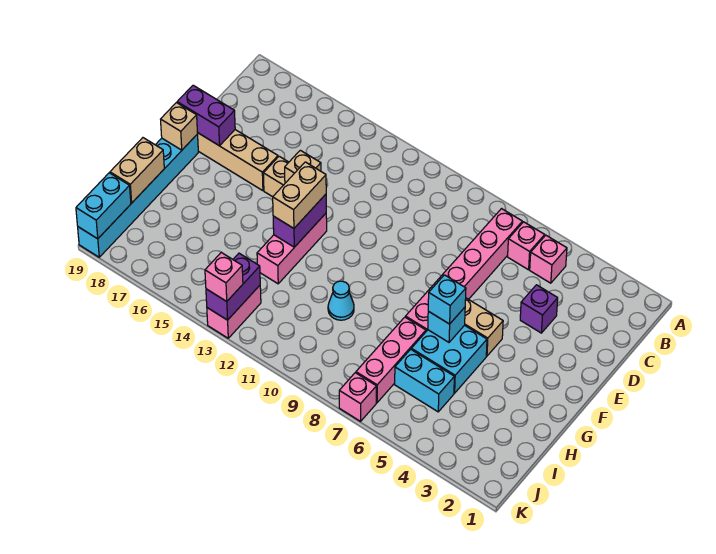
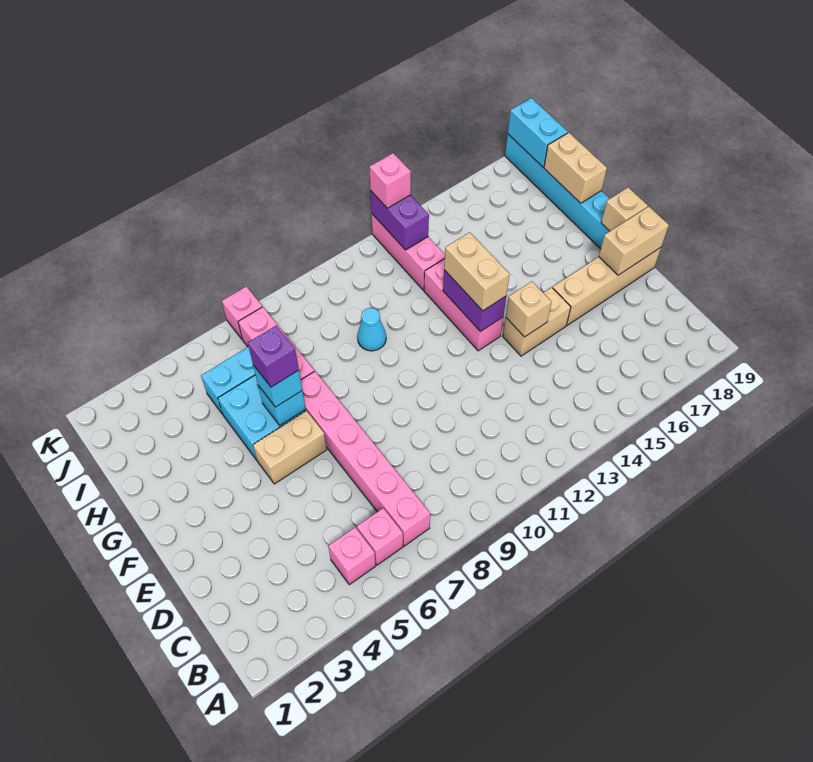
purple 1x1 brick [520,285,558,333] -> purple 1x1 brick moved to [248,326,299,387]
purple 1x2 brick [177,85,235,146] -> tan 1x2 brick [599,207,669,275]
pink 1x2 brick [207,285,261,338] -> pink 1x3 brick [372,214,445,290]

